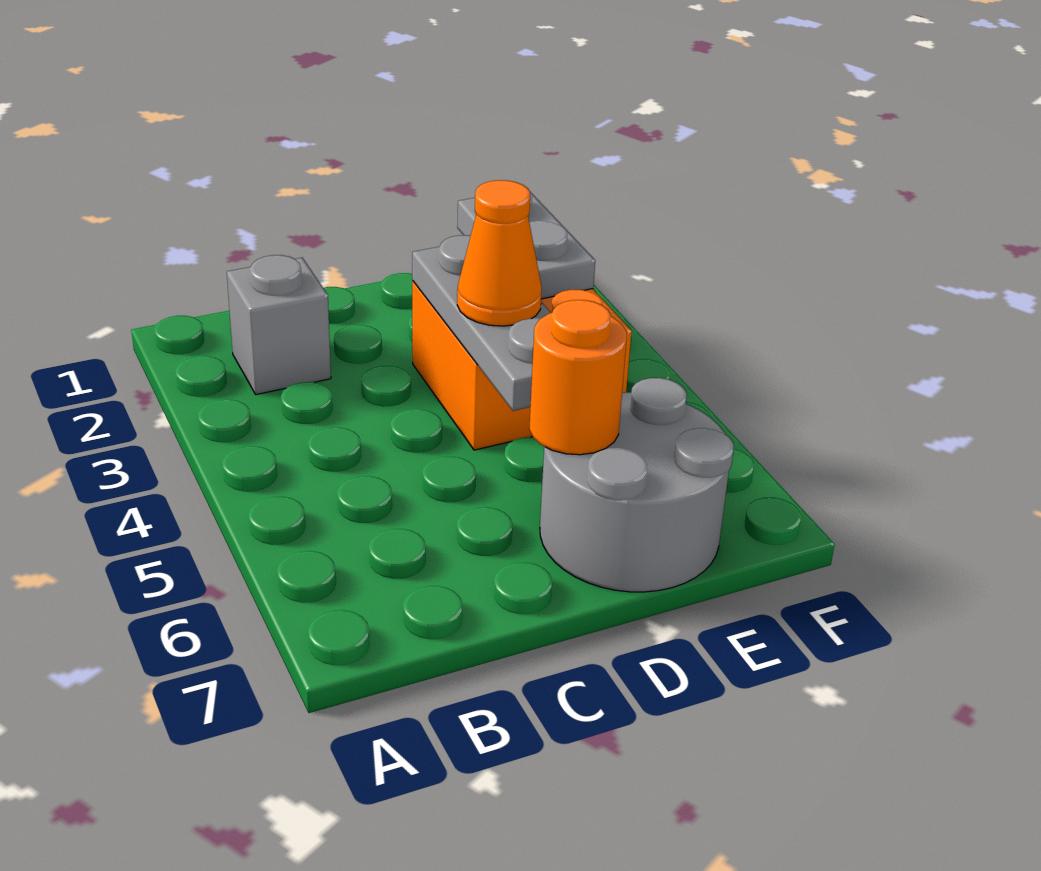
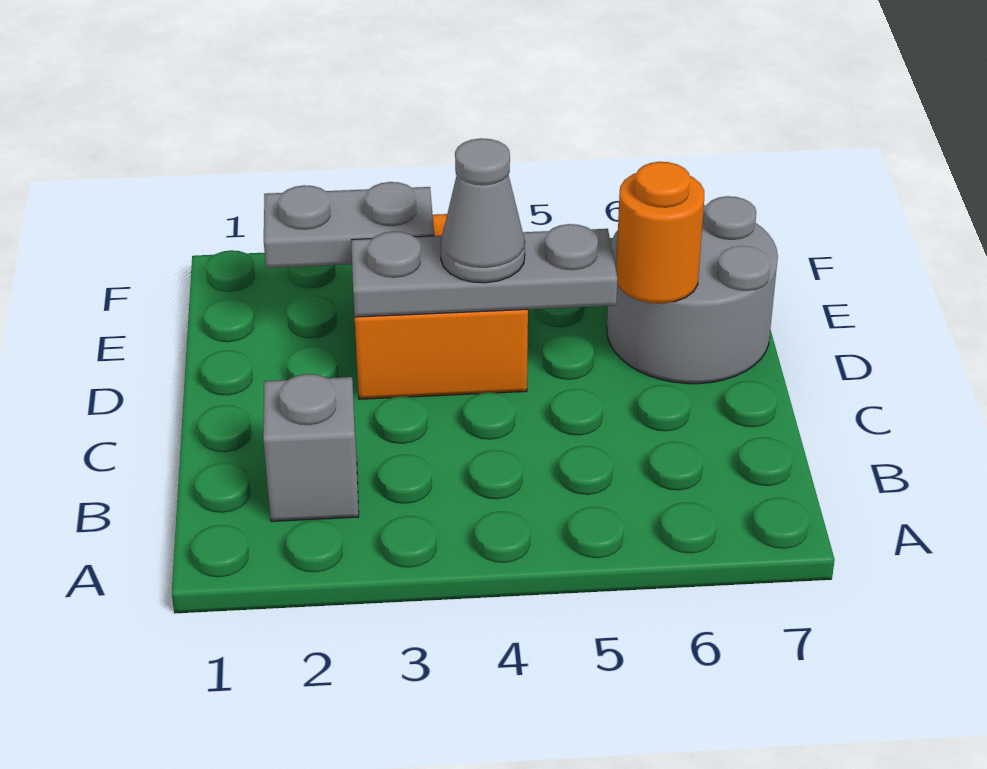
orange 1x1 cone [457,180,542,326] -> grey 1x1 cone [441,138,525,283]

